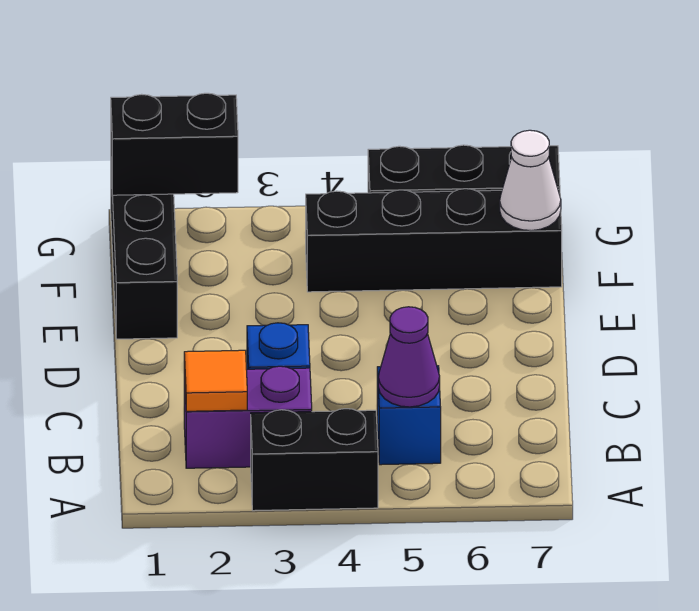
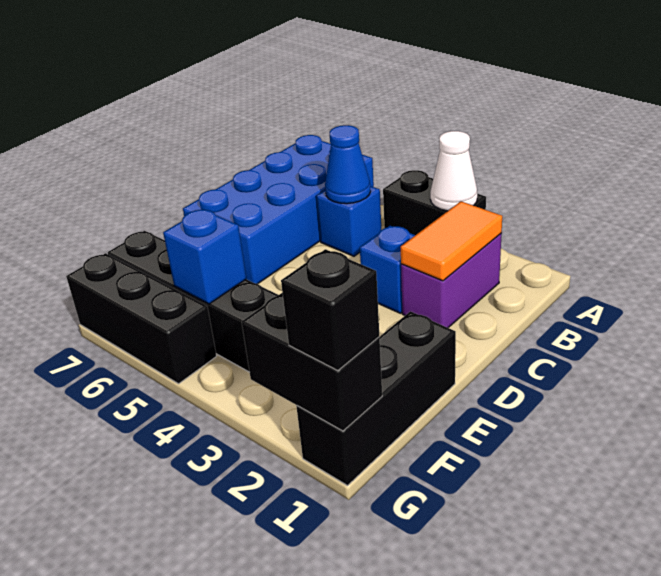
none -> blue 2x4 brick [183,135,374,284]
purple 1x2 brick [184,366,312,468] -> purple 1x2 brick turned to [401,234,502,328]
orange 1x1 tile [184,350,247,411] -> orange 1x2 tile [401,201,502,281]
purple 1x1 cone [378,307,440,407] -> blue 1x1 cone [325,125,371,204]
none -> blue 1x1 brick [163,209,246,304]
white 1x1 cone [500,130,561,231] -> white 1x1 cone moved to [430,131,477,211]
none -> black 1x1 brick [281,249,379,371]

